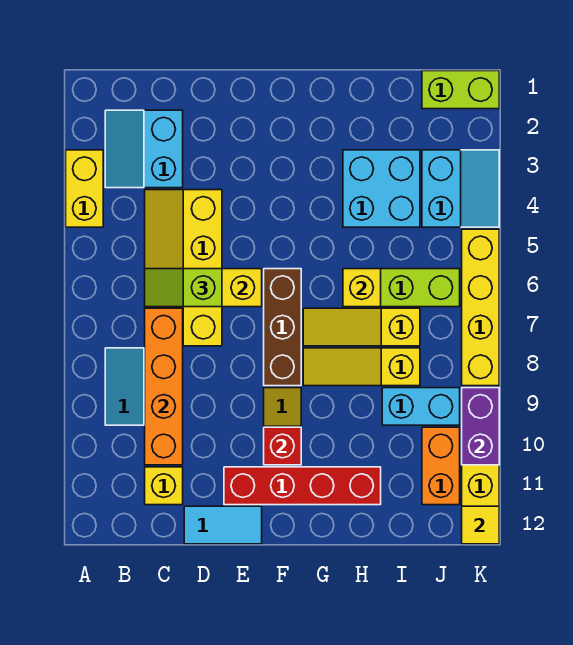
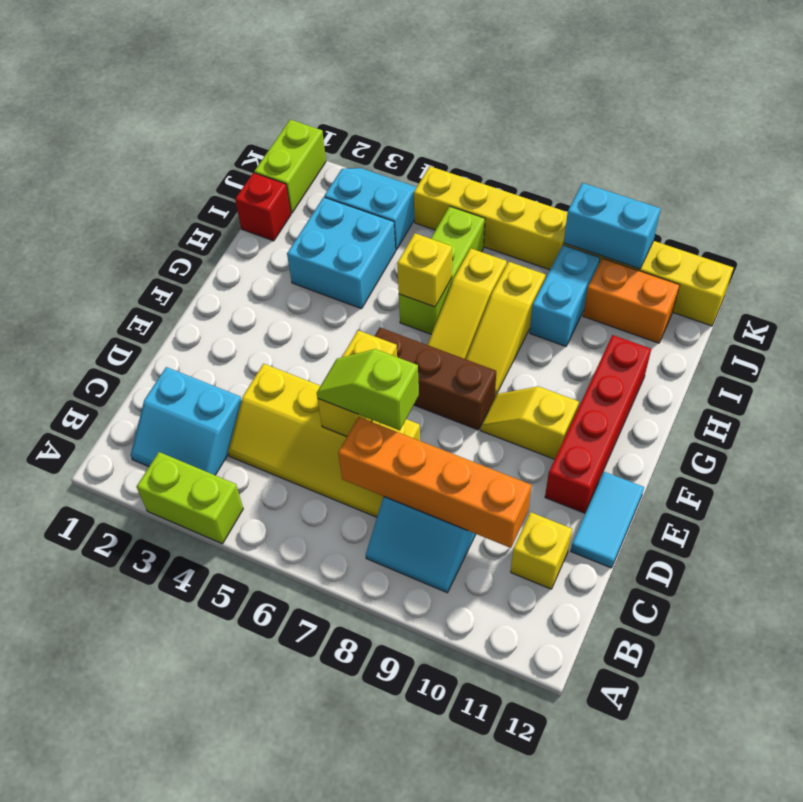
yellow 1x2 brick [66,150,103,227] -> lime 1x2 brick [136,452,243,544]
lime 1x2 slope [145,269,222,307] -> lime 1x2 slope turned to [317,349,419,430]
red 1x1 brick [264,427,301,465] -> red 1x1 brick moved to [235,173,291,241]
purple 1x2 brick [462,388,499,465] -> cyan 1x2 brick [564,183,661,269]
yellow 1x1 tile [462,506,499,544] -> none

